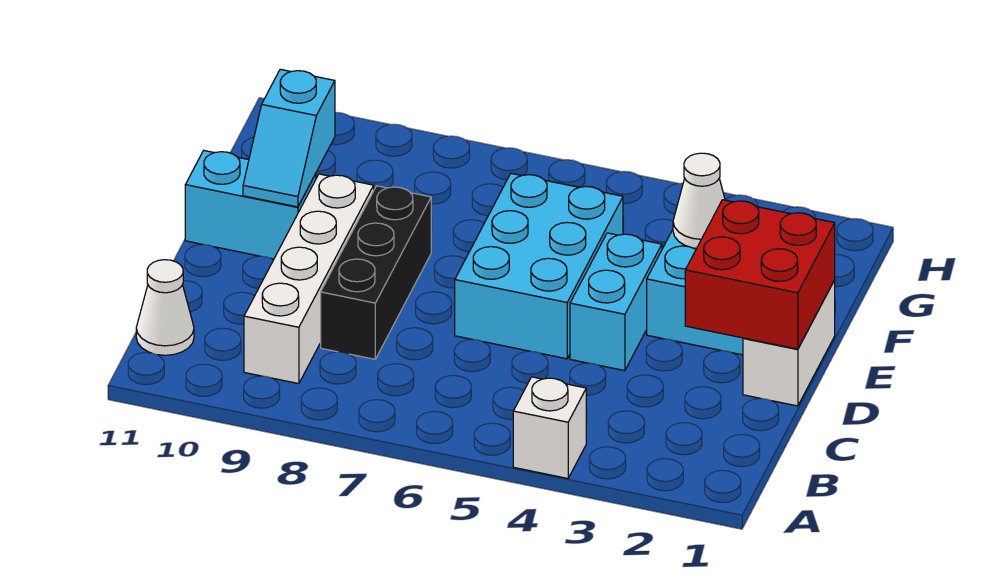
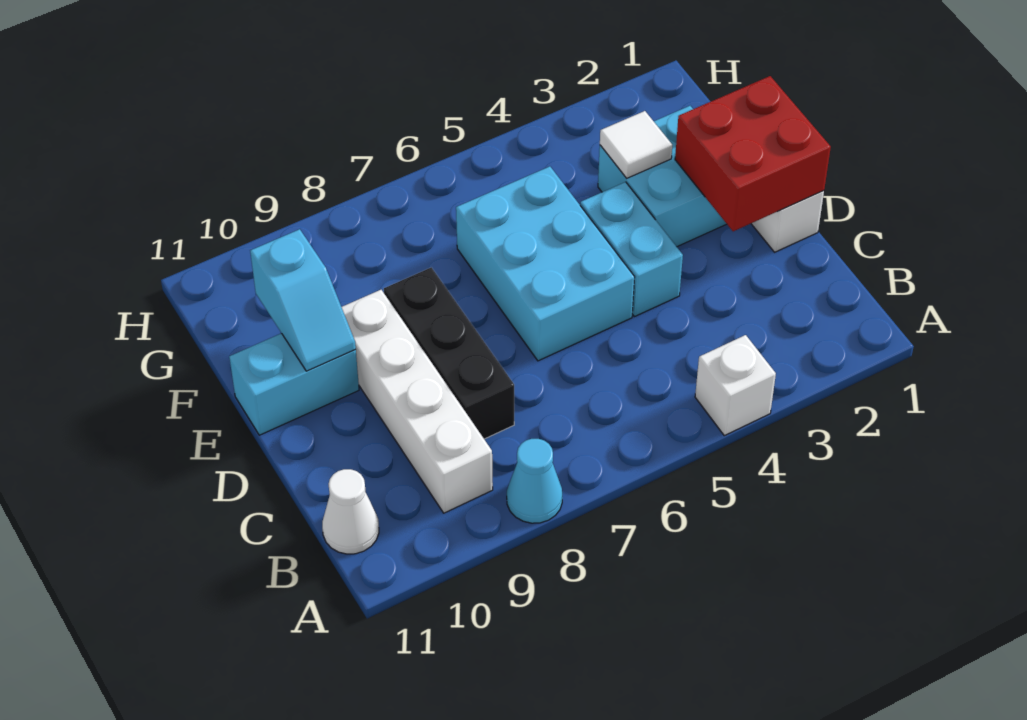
none -> cyan 1x1 cone [507,439,562,523]
white 1x1 cone [673,153,725,248] -> white 1x1 tile [600,111,672,178]

